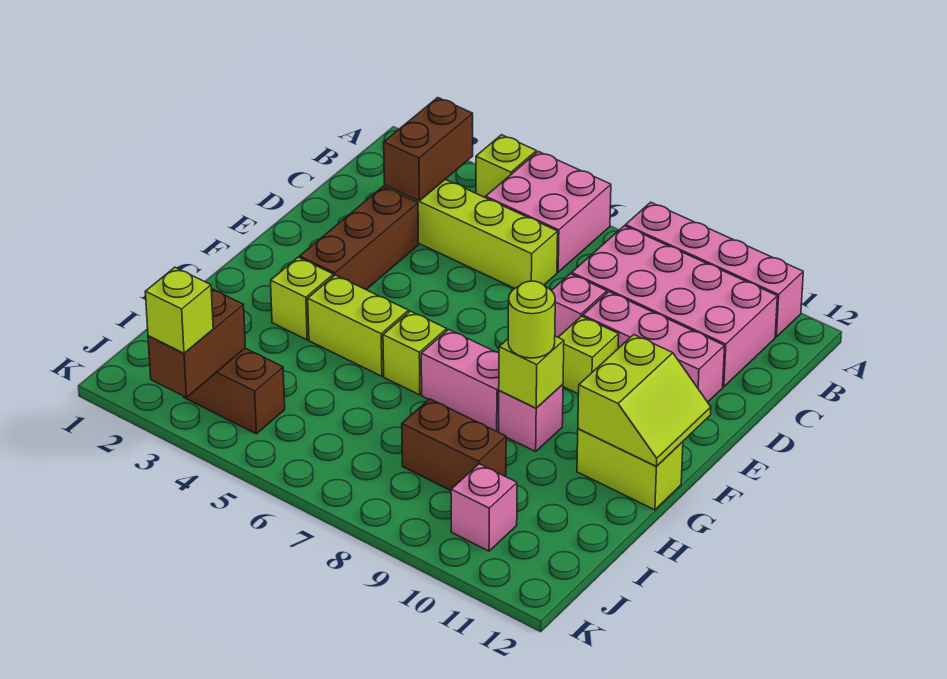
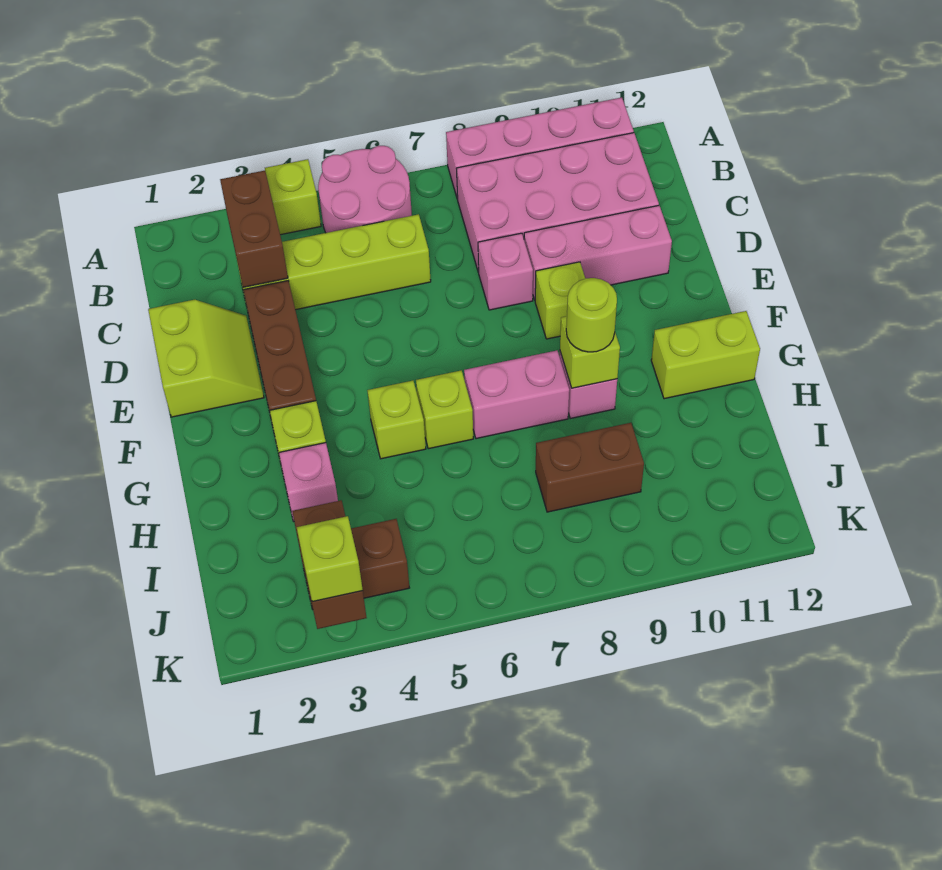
pink 2x2 brick [486,151,611,272] -> pink 2x2 round brick [318,146,412,233]
lime 2x2 slope [578,335,711,466] -> lime 2x2 slope moved to [148,300,264,417]
lime 1x2 brick [308,275,409,376] -> lime 1x1 brick [367,381,426,459]
pink 1x1 brick [451,464,517,551] -> pink 1x1 brick moved to [279,443,338,521]

